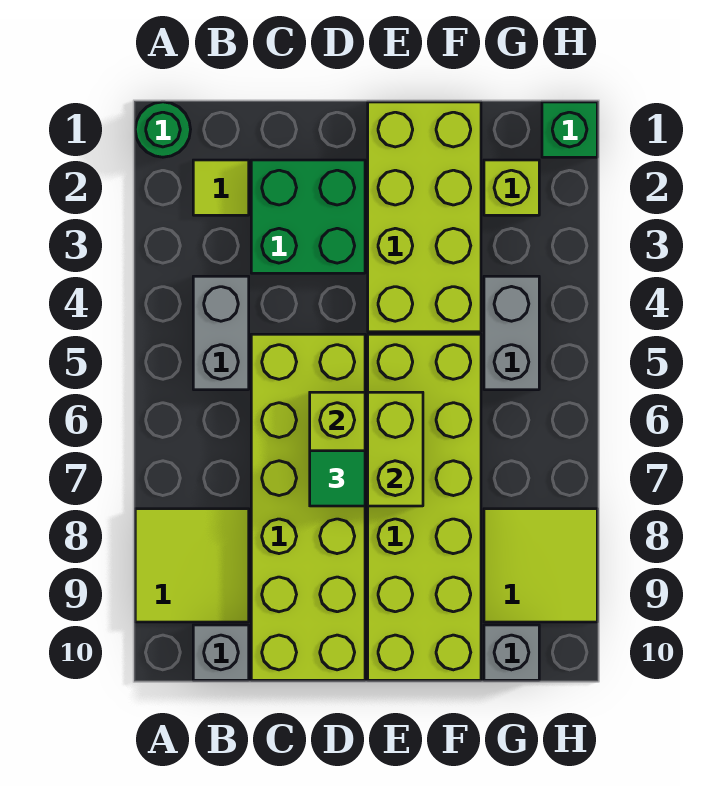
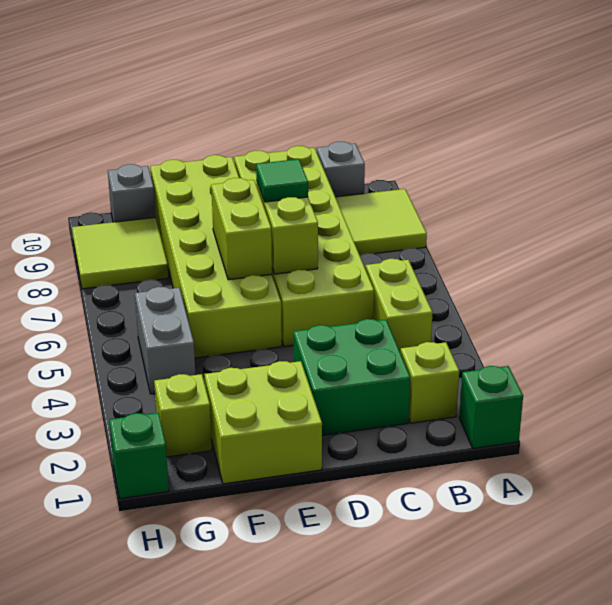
green 1x1 round brick [135,102,191,157] -> green 1x1 brick [459,366,523,448]
lime 1x1 tile [193,160,249,215] -> lime 1x1 brick [401,342,459,423]
grey 1x2 brick [193,276,249,390] -> lime 1x2 brick [366,259,433,353]
lime 2x4 brick [368,102,481,332] -> lime 2x2 brick [205,361,322,484]

